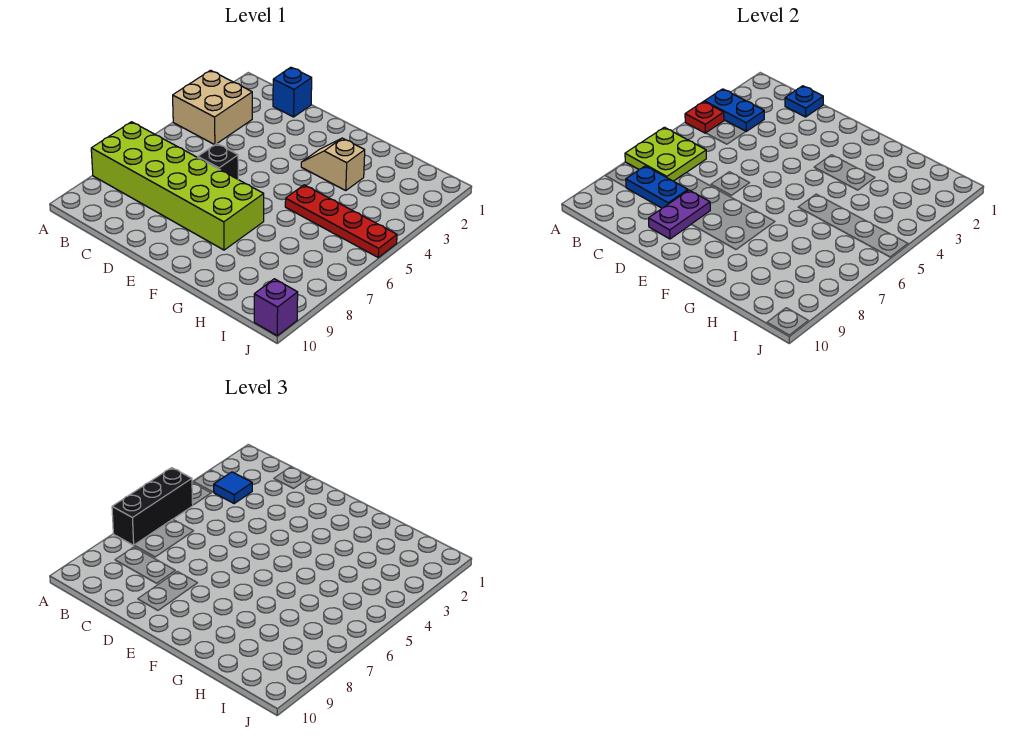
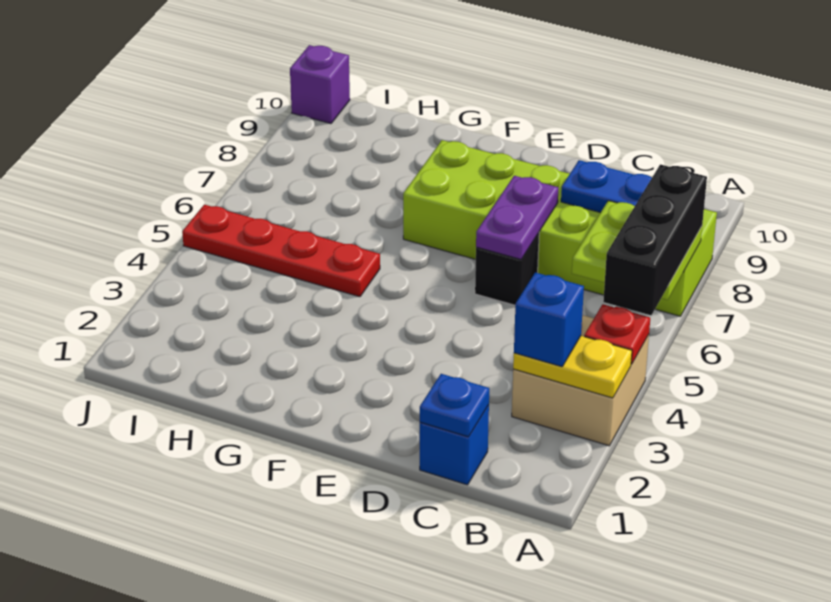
blue 1x2 plate [704,89,764,131] -> yellow 1x2 plate [513,336,632,398]
blue 1x1 tile [214,472,252,503] -> blue 1x1 brick [514,272,584,367]
purple 1x2 plate [649,190,710,239] -> purple 1x2 plate moved to [476,176,559,259]
tan 1x2 slope [301,138,365,191] -> none

